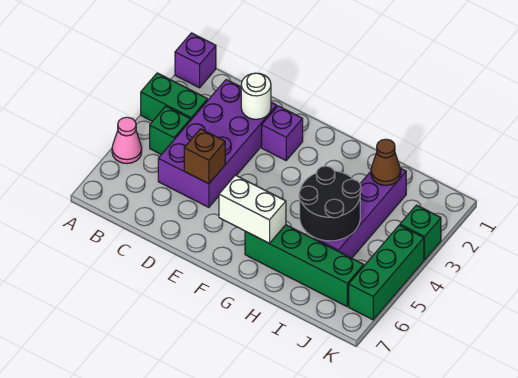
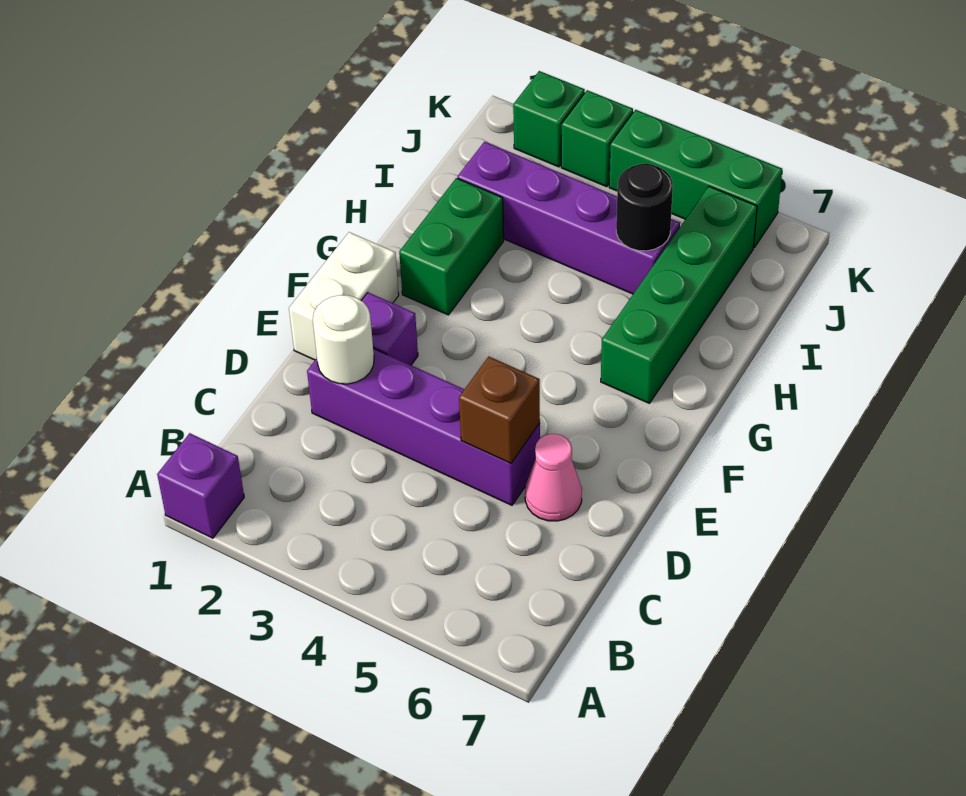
green 1x2 brick [141,73,208,121] -> green 1x2 brick moved to [399,178,504,315]
pink 1x1 cone [112,117,142,164] -> pink 1x1 cone moved to [525,434,582,521]
green 1x1 brick [150,106,191,155] -> green 1x1 brick moved to [513,71,585,167]
purple 2x4 brick [158,80,277,207] -> purple 1x4 brick [307,349,540,505]
white 1x2 brick [219,175,286,243] -> white 1x2 brick moved to [289,232,399,360]
black 2x2 round brick [299,166,361,241] -> black 1x1 round brick [616,163,673,251]
brown 1x1 cone [371,139,401,186] -> none

